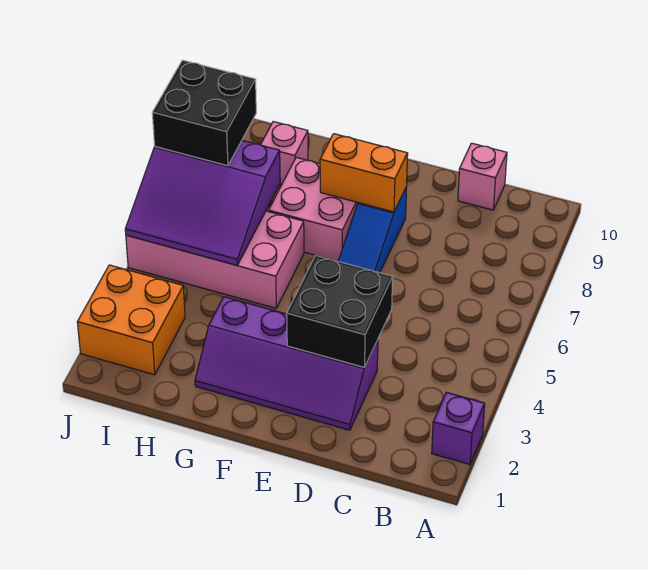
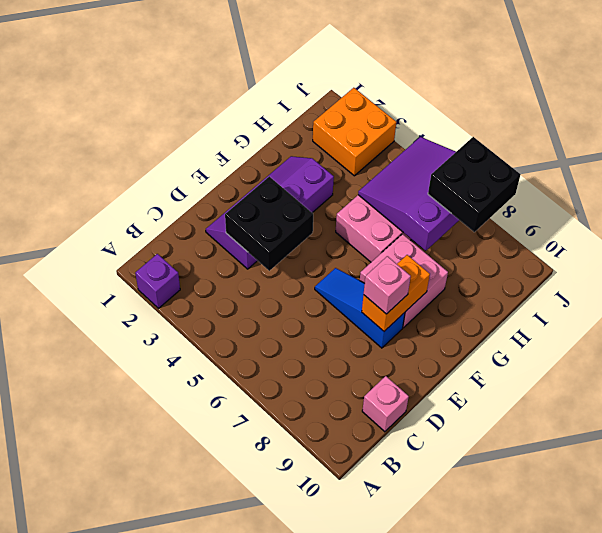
pink 1x1 brick [261,122,308,184] -> pink 1x1 brick moved to [364,256,411,314]

